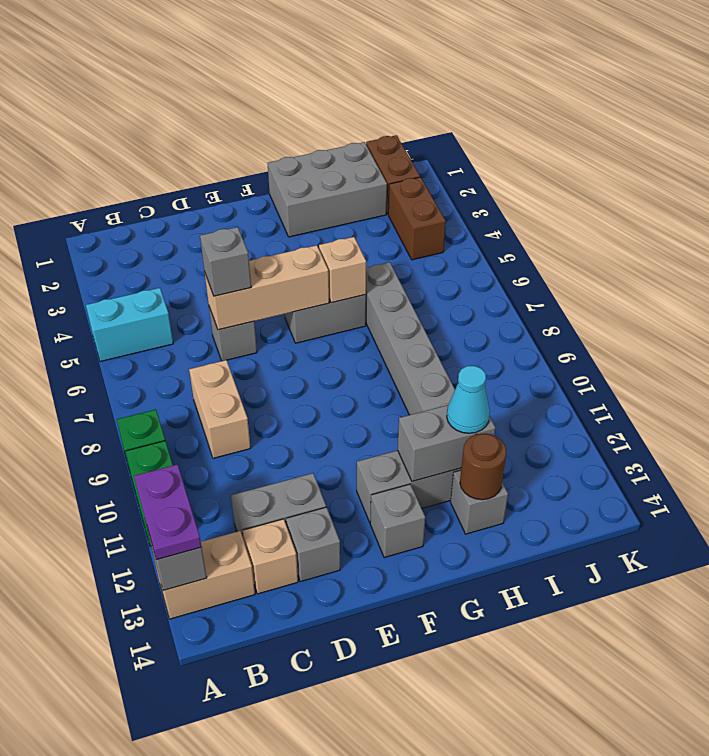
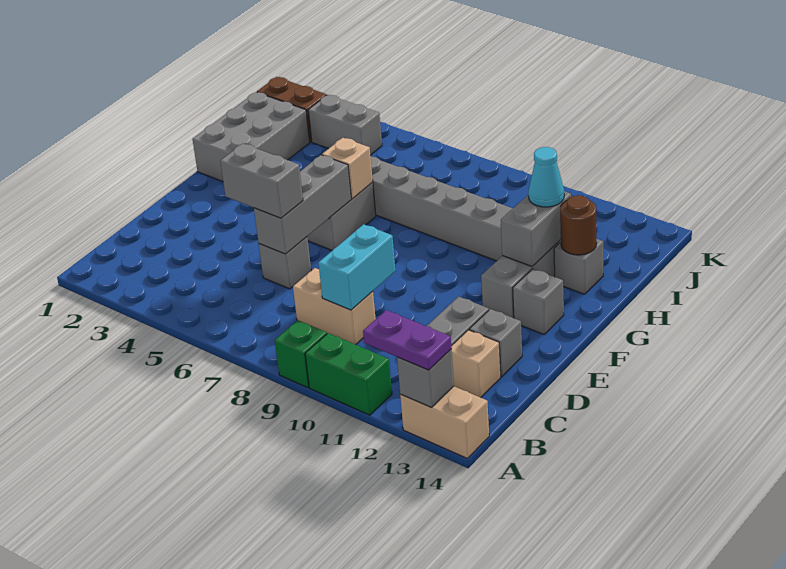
cyan 1x2 brick [86,288,173,362] -> cyan 1x2 brick moved to [318,224,395,310]
tan 1x2 brick [155,531,255,619] -> tan 1x2 brick turned to [400,386,489,458]
tan 1x3 brick [205,245,329,330] -> grey 1x3 brick [254,155,351,254]
grey 1x1 brick [200,227,251,296] -> grey 1x2 brick [220,144,303,218]
brown 1x2 brick [388,177,446,260] -> grey 1x2 brick [308,95,382,155]

